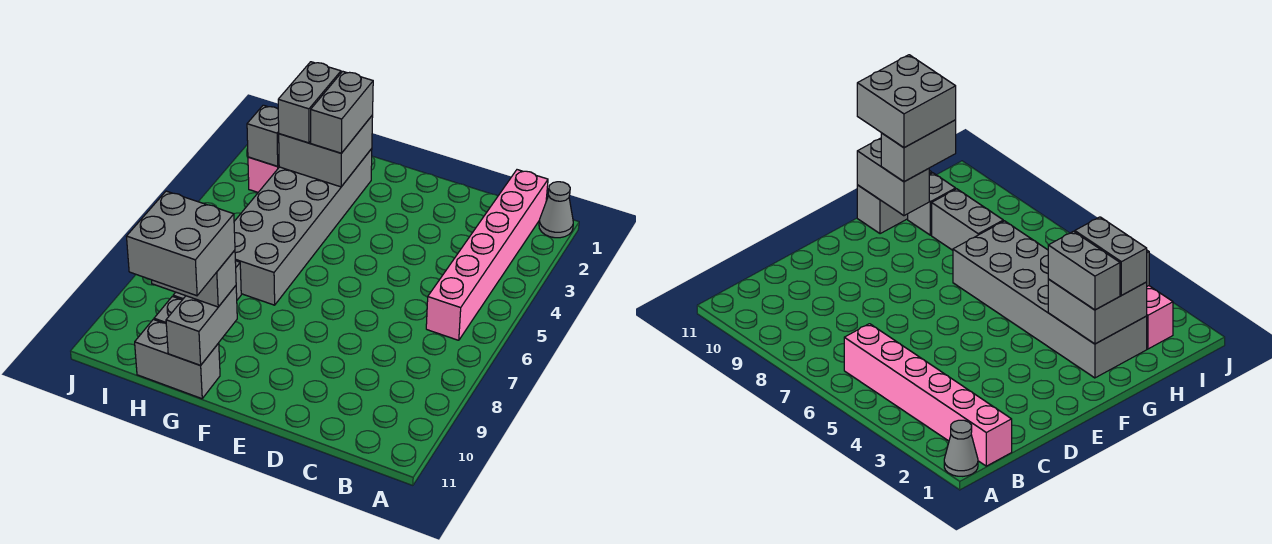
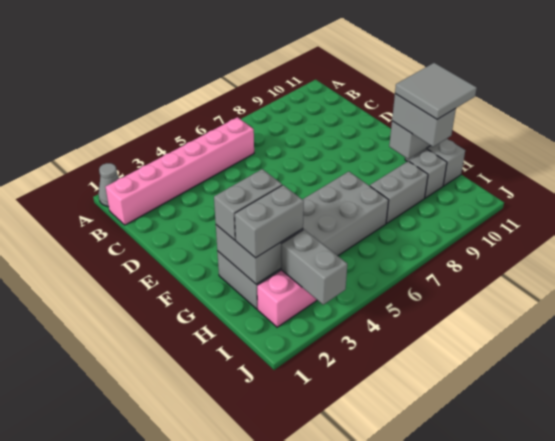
grey 2x2 brick [126,191,235,296] -> grey 2x2 tile [395,63,477,119]
grey 1x1 brick [247,105,279,166] -> grey 1x2 brick [281,230,347,305]

